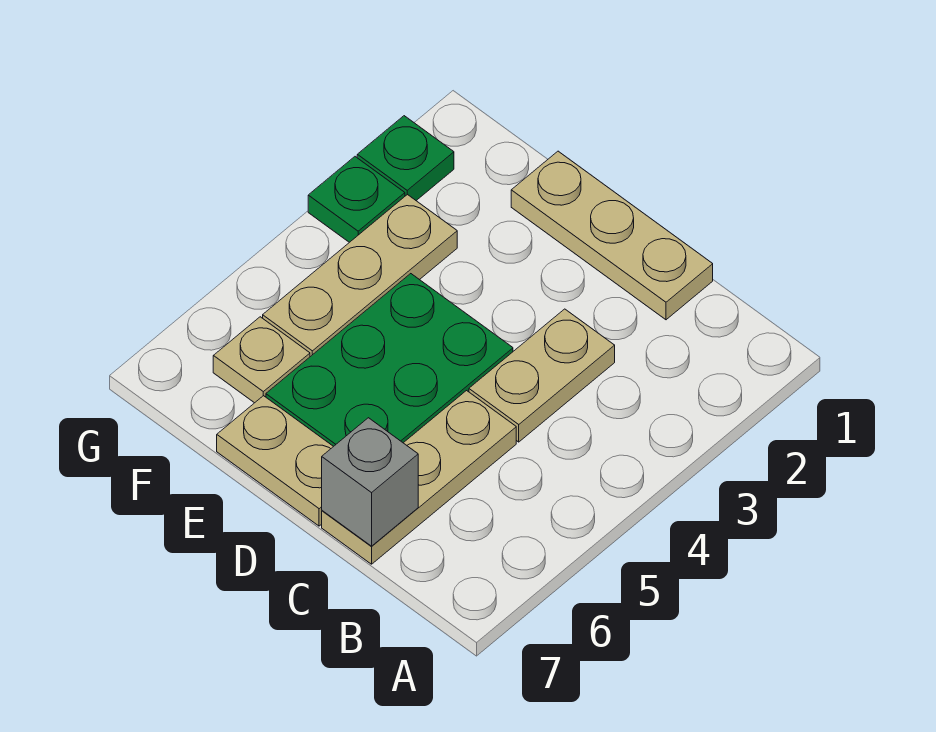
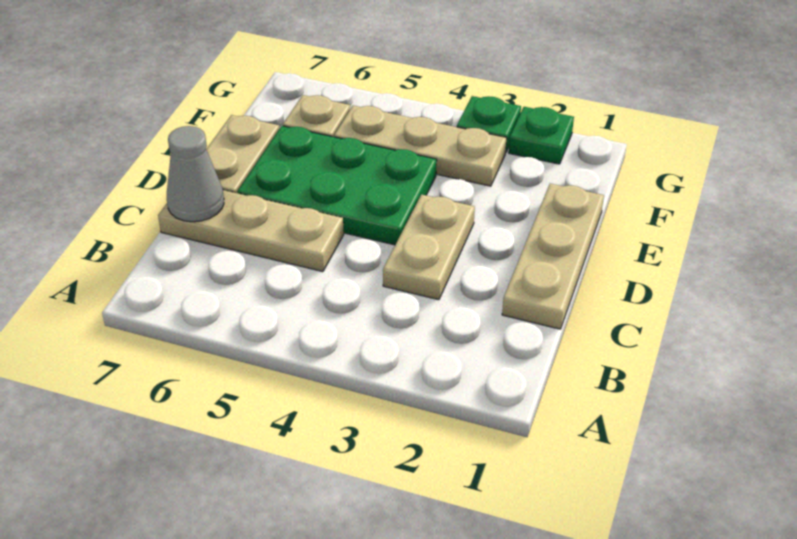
tan 1x2 plate [469,309,615,442] -> tan 1x2 plate turned to [383,195,475,300]
grey 1x1 brick [322,418,418,546] -> grey 1x1 cone [167,126,224,222]

